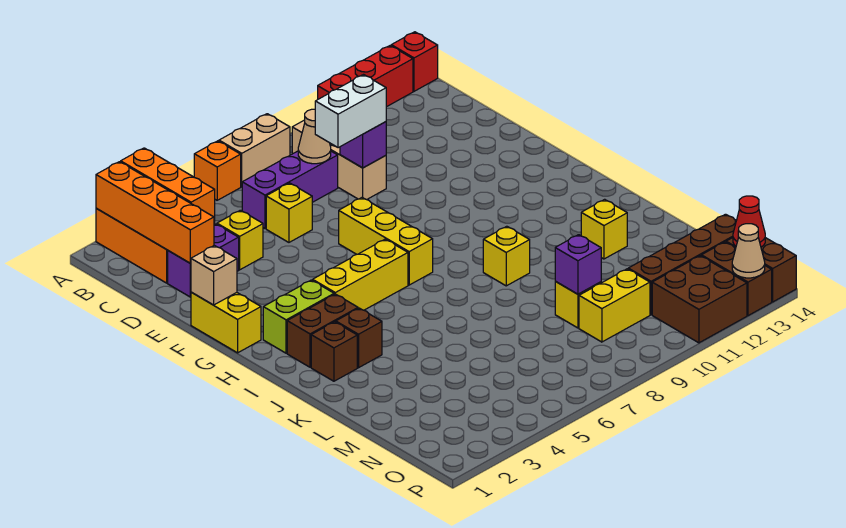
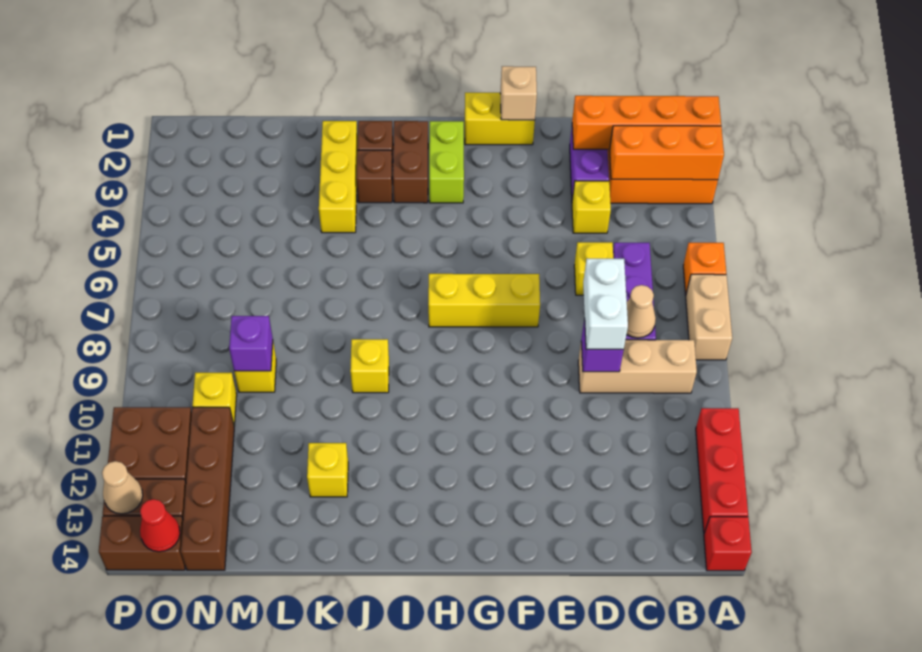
yellow 1x3 brick [313,239,408,310] -> yellow 1x3 brick moved to [319,121,358,233]
yellow 1x2 brick [579,269,650,342] -> yellow 1x1 brick [192,373,237,426]

